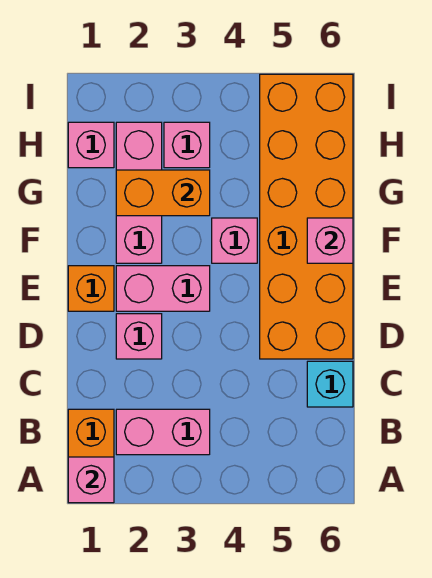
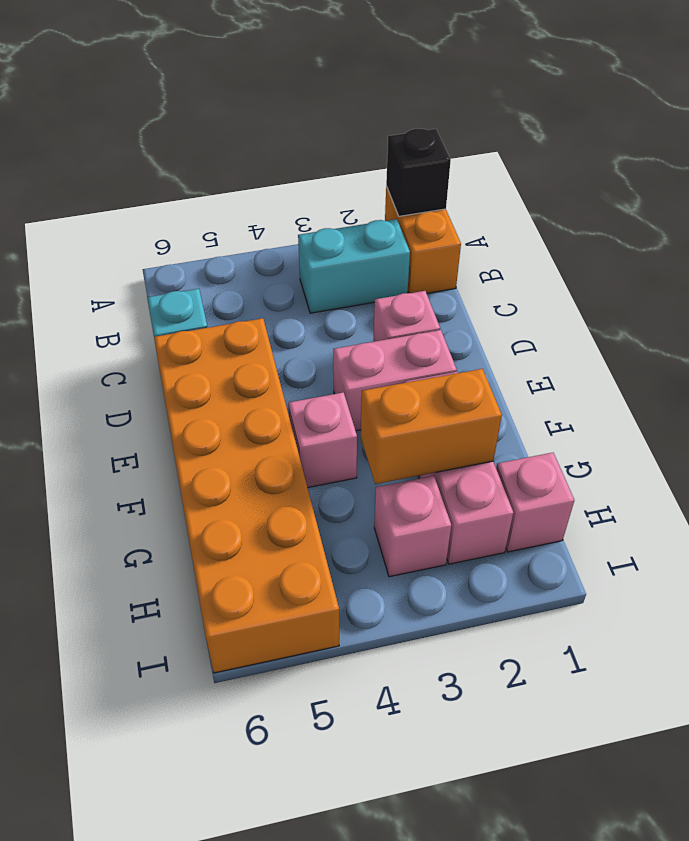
pink 1x1 brick [68,457,114,503] -> black 1x1 brick [386,129,451,216]
pink 1x2 brick [116,409,210,455] -> cyan 1x2 brick [298,219,410,313]
orange 1x1 brick [68,266,114,311] -> none
pink 1x1 brick [307,218,353,263] -> none

